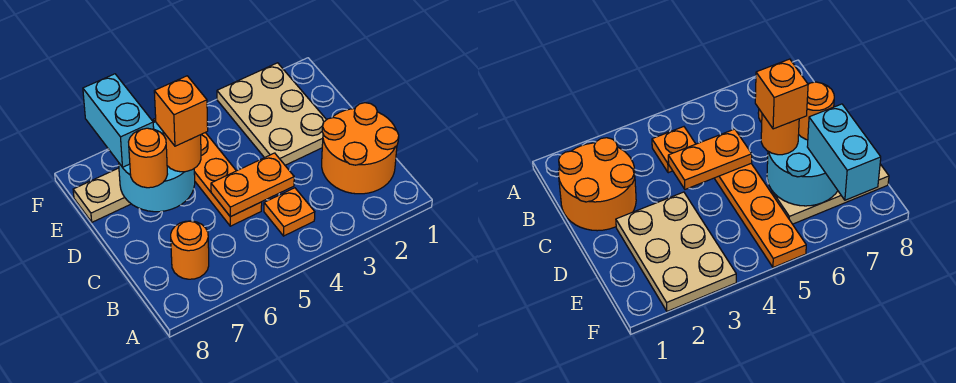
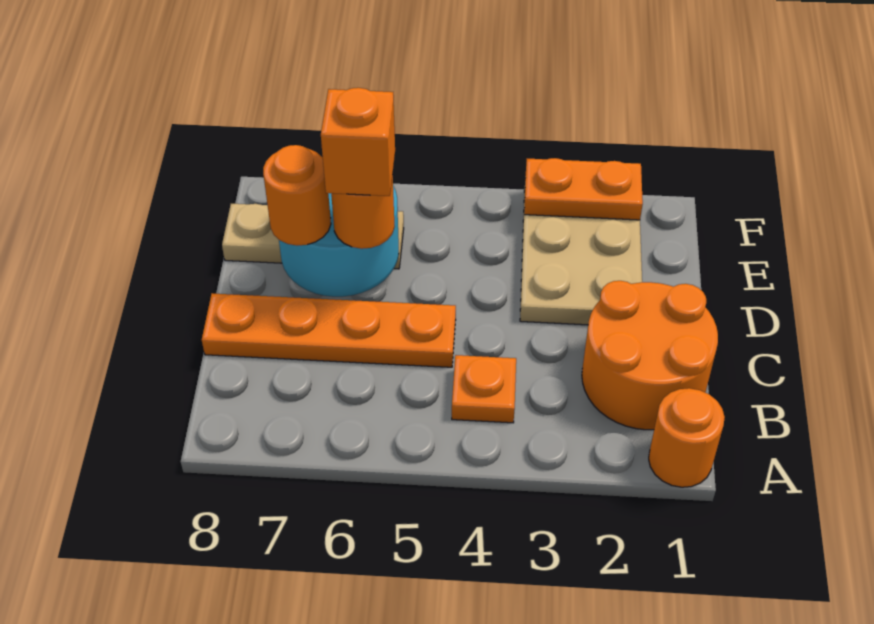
orange 1x1 round brick [171,221,209,279] -> orange 1x1 round brick moved to [649,388,725,487]
orange 1x2 plate [211,153,294,217] -> orange 1x2 plate moved to [524,158,643,220]
orange 1x4 plate [153,118,262,226] -> orange 1x4 plate turned to [202,293,456,367]
cyan 1x2 brick [83,74,154,167] -> none

